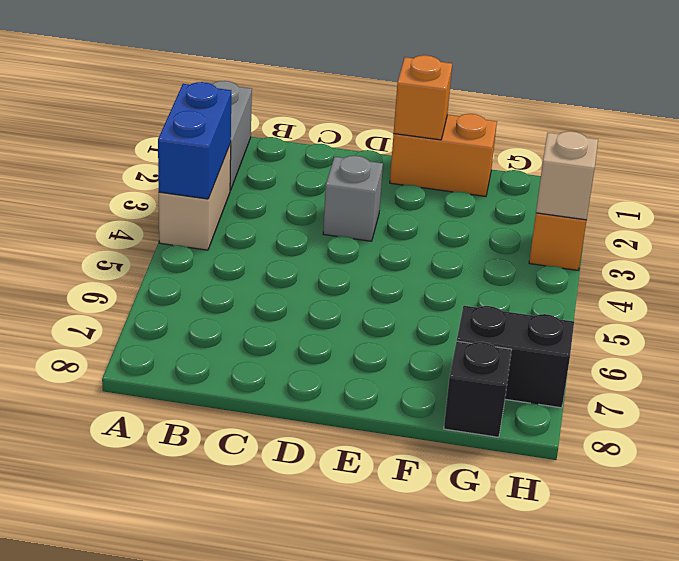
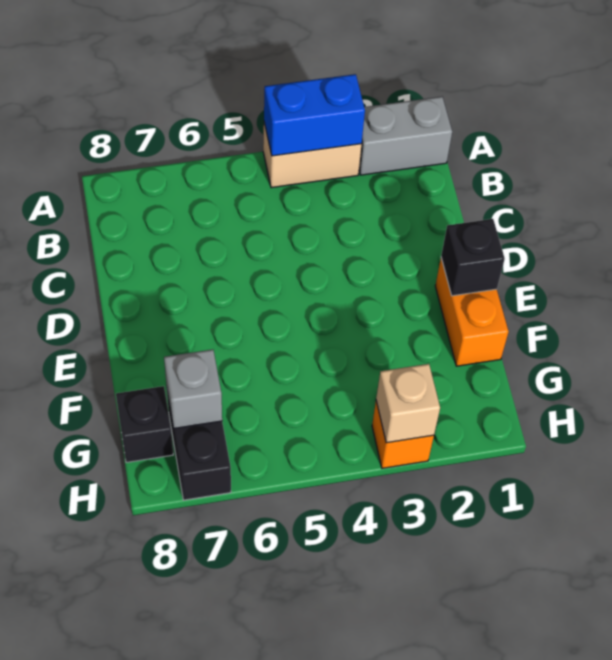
grey 1x1 brick [323,156,383,241] -> grey 1x1 brick moved to [164,350,222,428]
orange 1x1 brick [394,55,452,140] -> black 1x1 brick [441,219,505,296]

